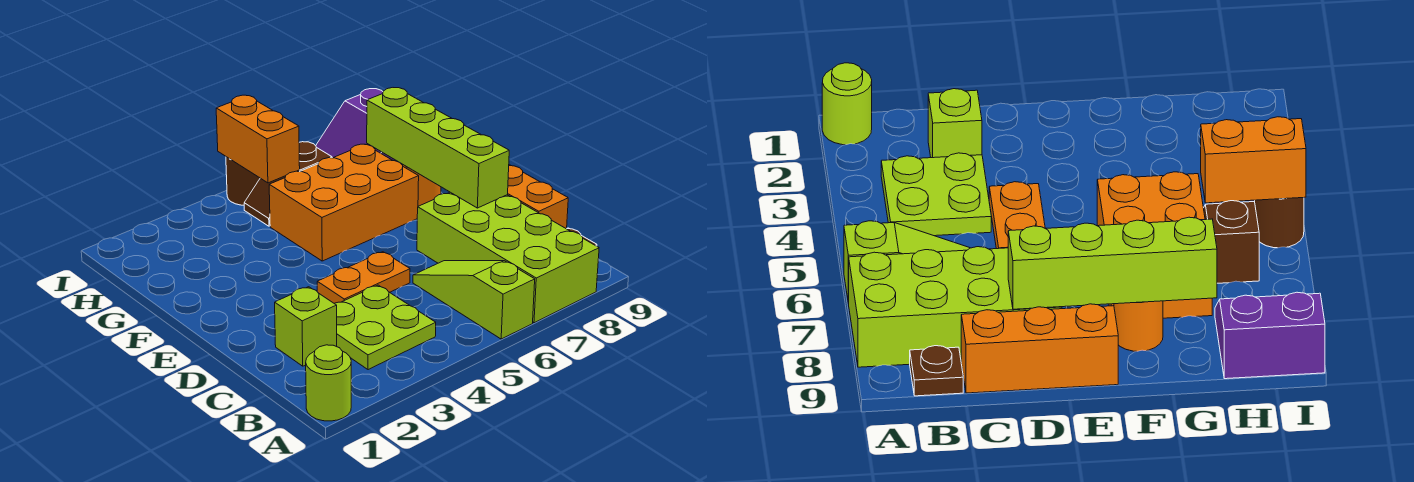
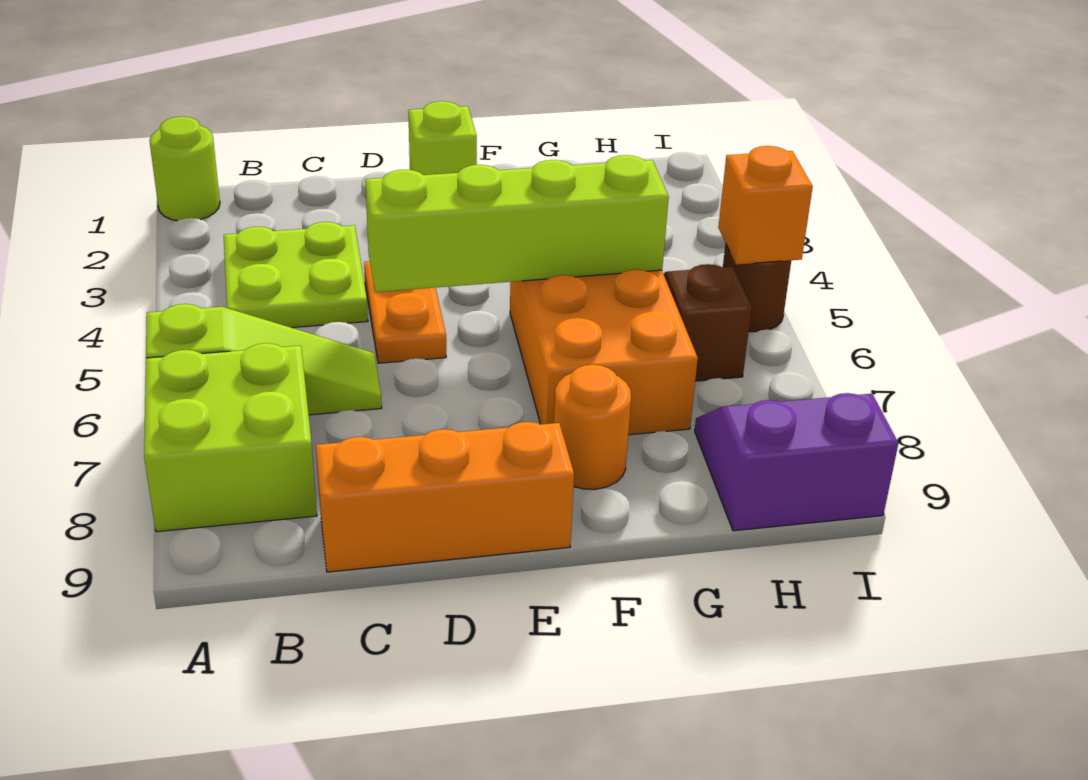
lime 2x4 brick [417,192,599,323] -> lime 2x2 brick [144,343,317,532]
brown 1x1 plate [910,346,963,396] -> none
lime 1x1 brick [275,287,337,366] -> lime 1x1 brick moved to [408,101,477,175]
lime 1x4 brick [367,88,509,208] -> lime 1x4 brick moved to [365,155,669,292]
orange 1x2 brick [216,95,300,183] -> orange 1x1 brick [718,146,813,265]

